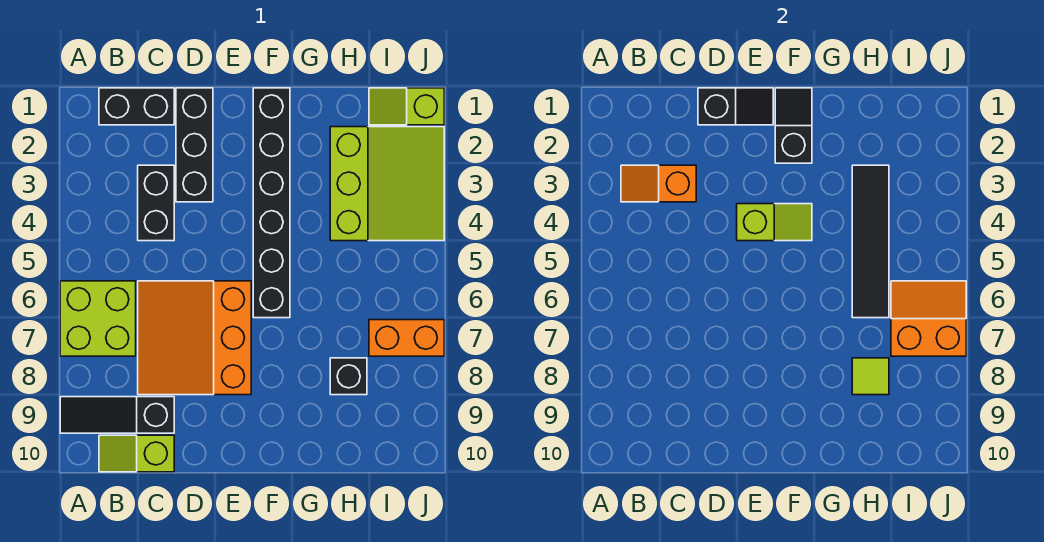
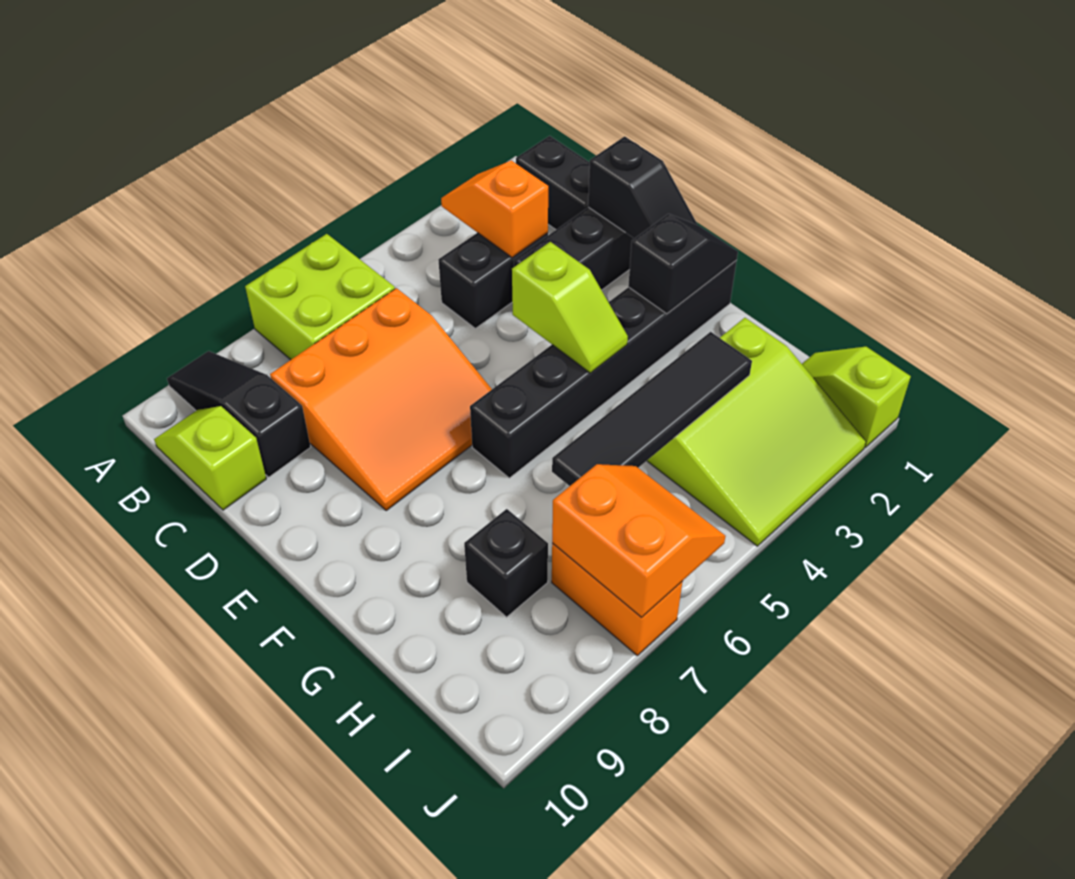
orange 3x3 slope [138,281,251,395] -> orange 3x3 slope turned to [270,288,492,510]
lime 1x1 tile [852,358,889,395] -> none

